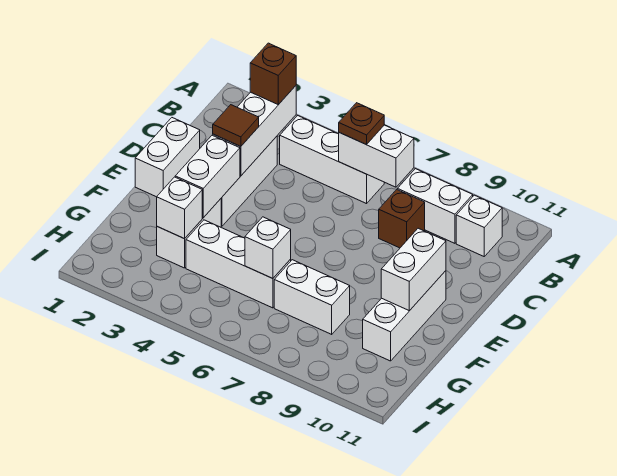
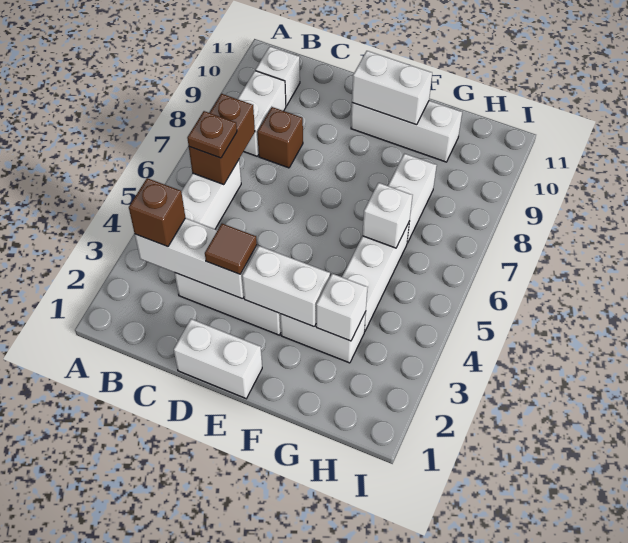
white 1x2 brick [339,125,414,187] -> brown 1x2 brick [189,94,255,185]

